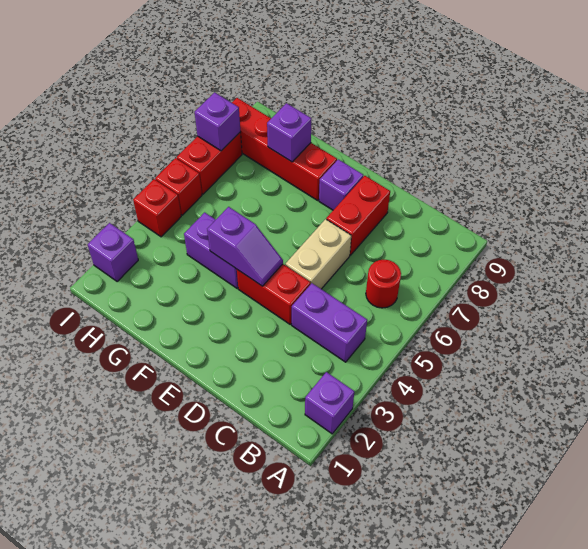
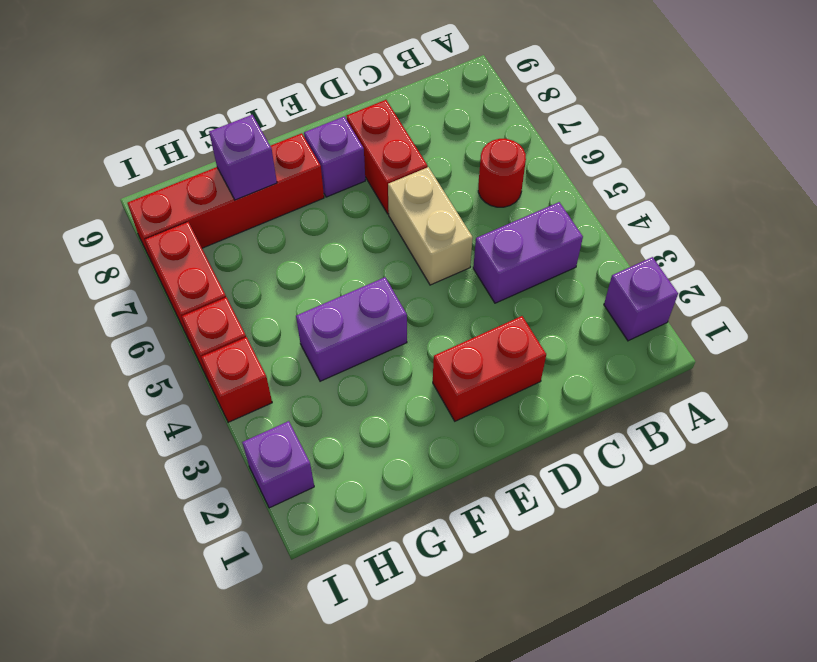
red 1x2 brick [237,264,311,324] -> red 1x2 brick moved to [433,316,546,421]
purple 1x2 slope [207,207,283,286] -> none
purple 1x1 brick [195,92,241,151] -> none

